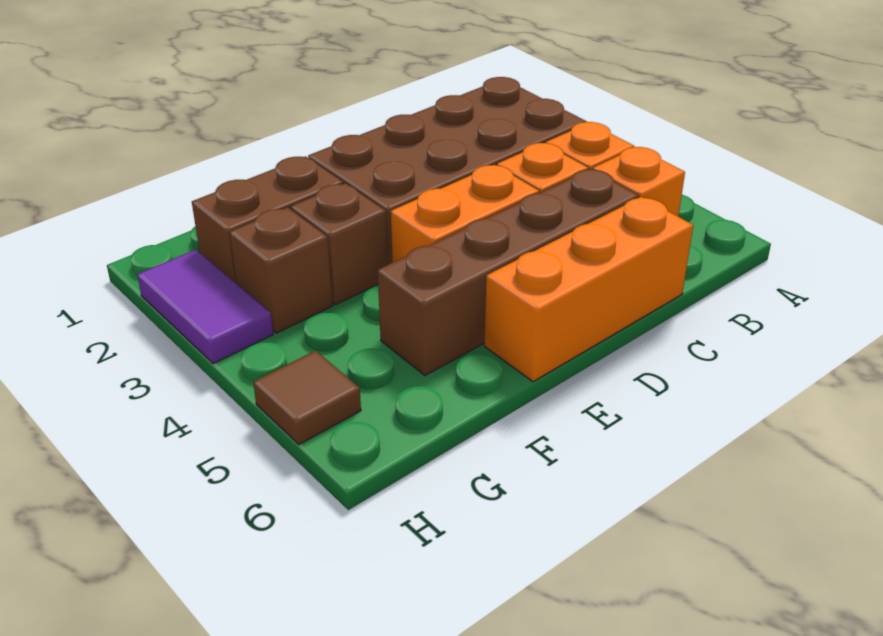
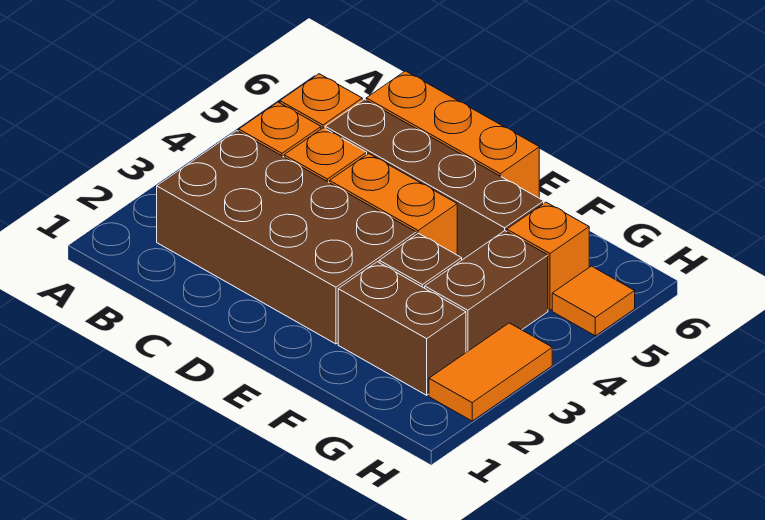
brown 1x1 brick [229,207,333,333] -> brown 1x2 brick [425,231,548,352]
none -> orange 1x1 brick [507,202,589,310]
purple 1x2 tile [137,250,273,364] -> orange 1x2 tile [429,323,552,421]
brown 1x1 tile [253,350,361,444] -> orange 1x1 tile [552,266,635,336]

